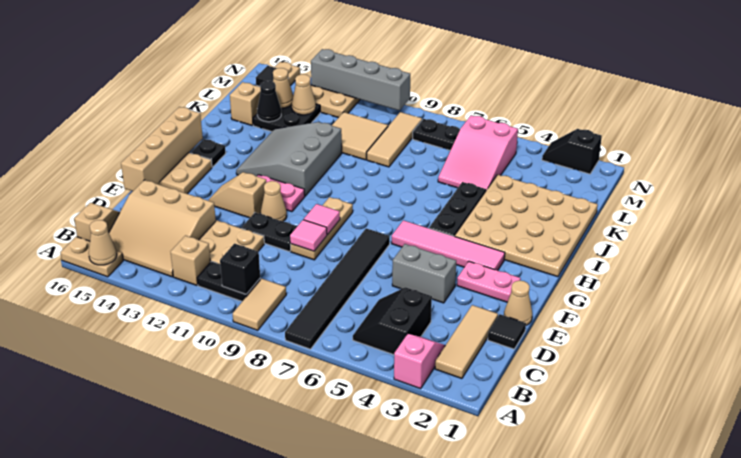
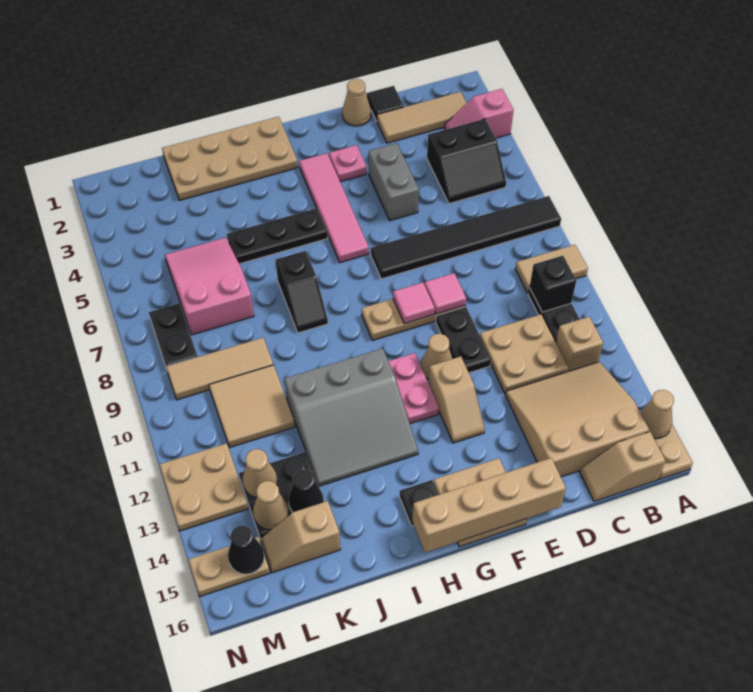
tan 3x3 slope [109,180,216,277] -> tan 3x3 slope turned to [505,362,649,477]
pink 1x2 plate [457,261,521,302] -> pink 1x1 plate [329,145,367,182]
tan 4x4 plate [455,175,598,277] -> tan 2x4 plate [162,117,298,200]
pink 2x3 slope [438,115,518,190] -> pink 2x3 slope turned to [165,237,254,335]
black 1x1 tile [256,66,277,86] -> black 1x1 cone [228,526,264,574]
black 1x2 slope [542,129,602,174] -> black 1x2 slope moved to [276,251,328,333]
grey 1x4 brick [311,49,410,111] -> none

